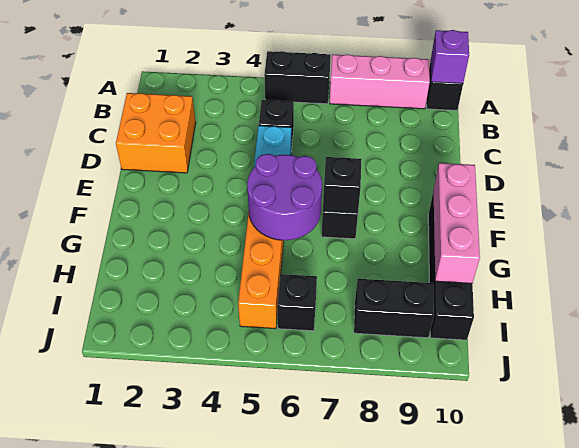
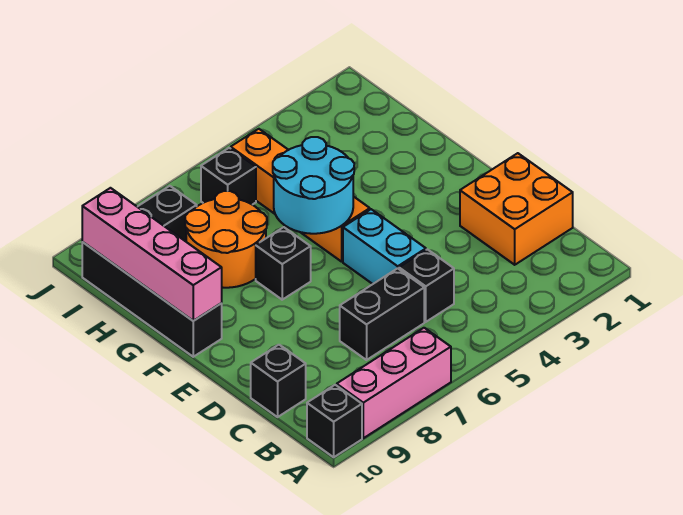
black 1x2 brick [264,51,331,104] -> black 1x2 brick moved to [340,268,424,360]
purple 1x1 brick [431,30,469,84] -> none
purple 2x2 round brick [247,154,322,240] -> cyan 2x2 round brick [273,137,354,234]
black 1x1 brick [323,157,362,214] -> black 1x1 brick moved to [251,345,306,417]
pink 1x3 brick [433,163,480,283] -> pink 1x4 brick [82,188,222,321]
none -> orange 2x2 round brick [185,191,267,288]

